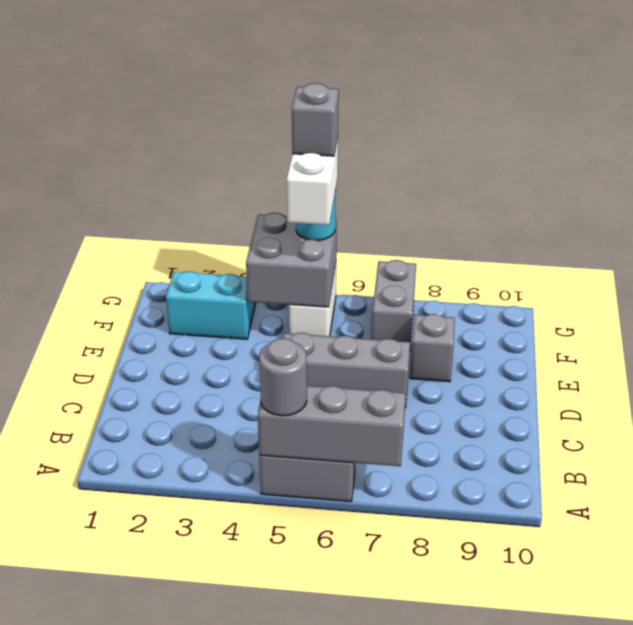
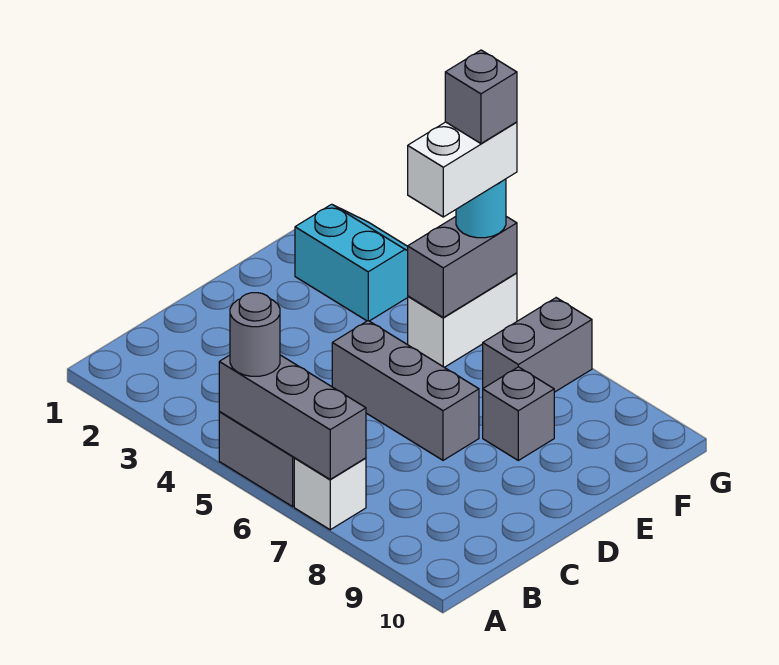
none -> white 1x1 brick [294,458,366,530]
grey 2x2 brick [246,213,337,307] -> grey 1x2 brick [408,217,517,317]

